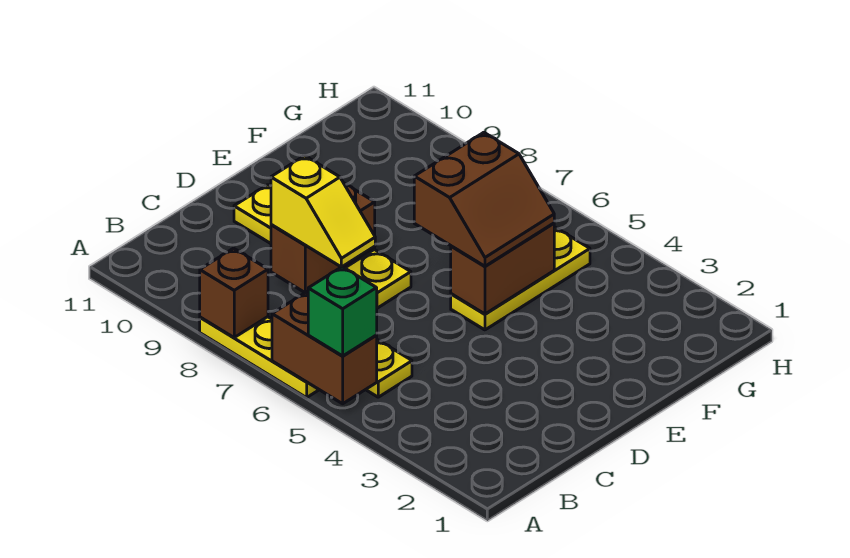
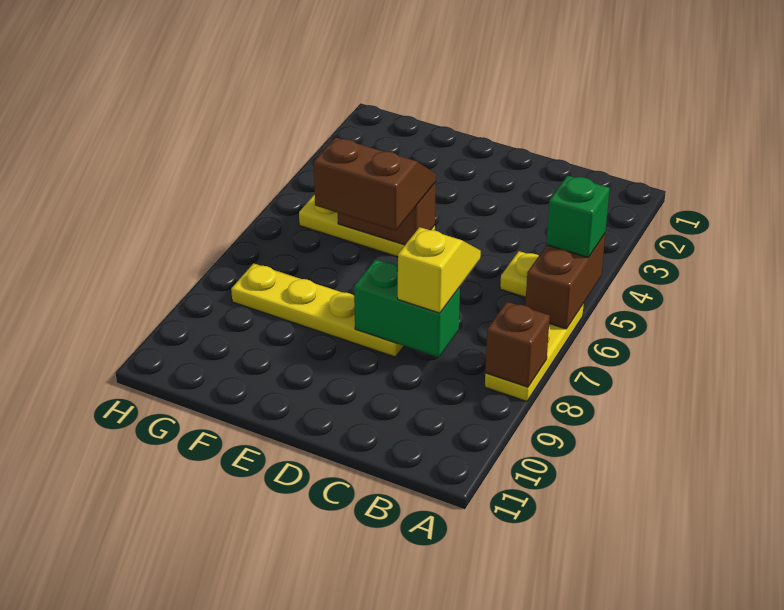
brown 1x2 brick [271,183,375,292] -> green 1x2 brick [354,260,460,357]
yellow 1x4 plate [234,185,411,308] -> yellow 1x4 plate turned to [231,263,404,357]

